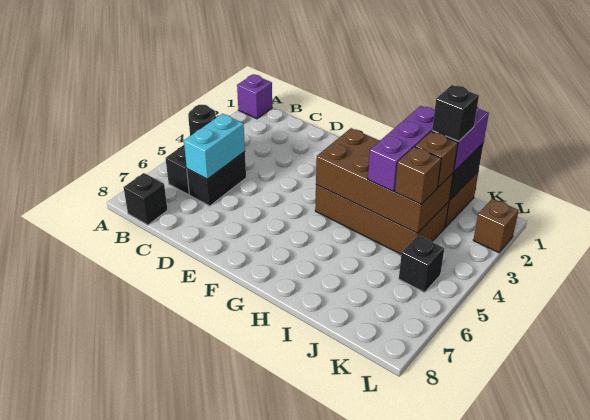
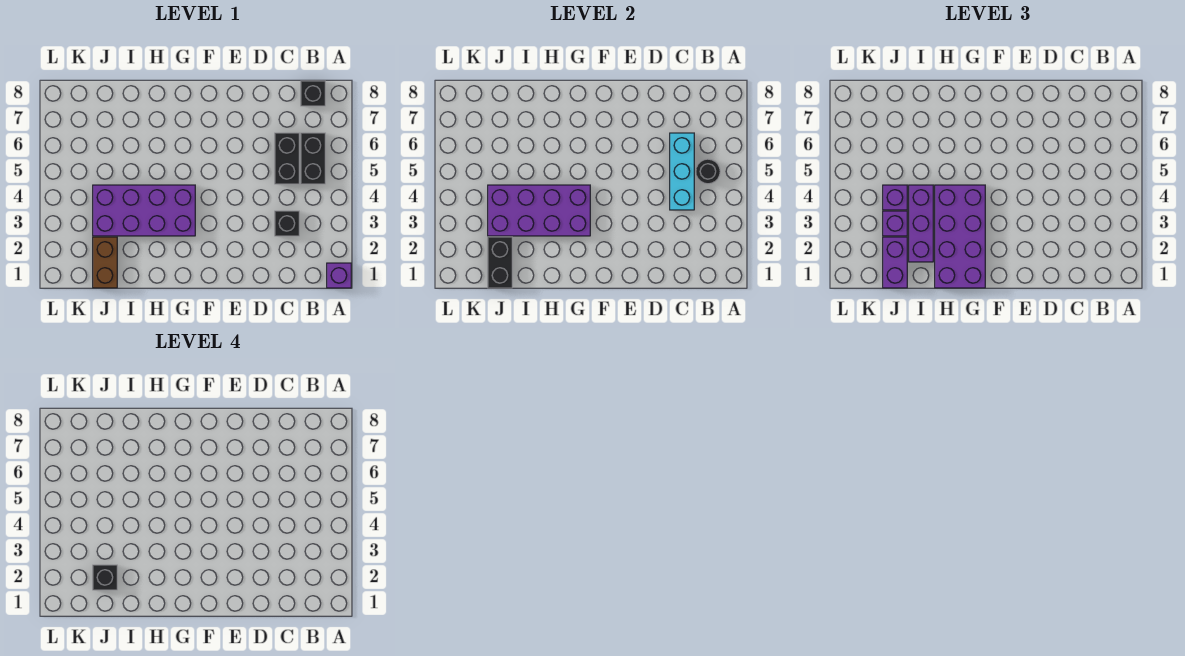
cyan 1x2 brick [184,114,245,179] -> cyan 1x3 brick [670,133,694,210]
none -> purple 2x4 brick [935,185,985,288]
brown 2x4 brick [315,185,449,254] -> purple 2x4 brick [93,185,195,236]
brown 2x4 brick [316,128,453,233] -> purple 2x4 brick [488,185,590,236]
brown 1x1 brick [415,131,458,188] -> purple 1x1 brick [883,211,907,236]
brown 1x1 brick [395,147,441,204] -> purple 1x1 brick [883,185,907,210]
black 1x1 brick [399,235,444,292] -> black 1x1 brick moved to [275,211,299,236]
brown 1x1 brick [473,199,519,253] -> none

